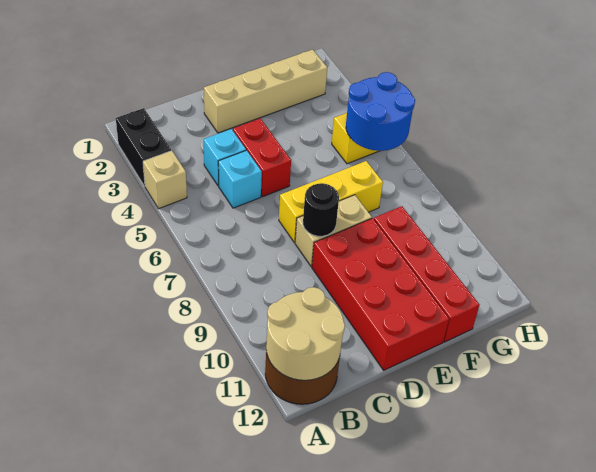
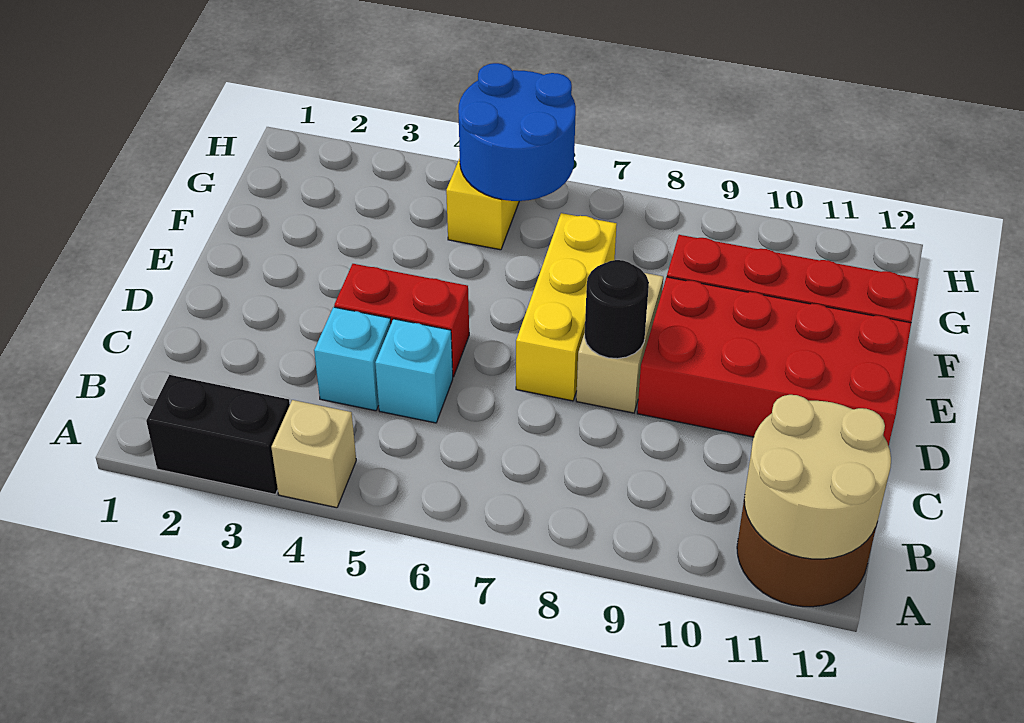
tan 1x4 brick [204,50,327,133] -> none

